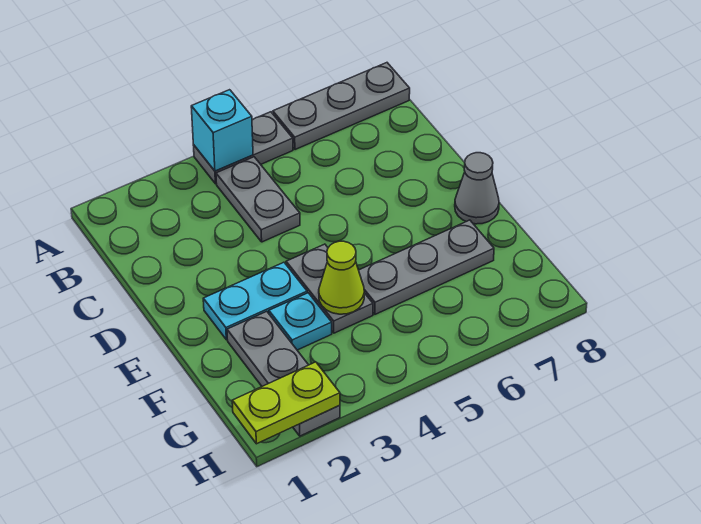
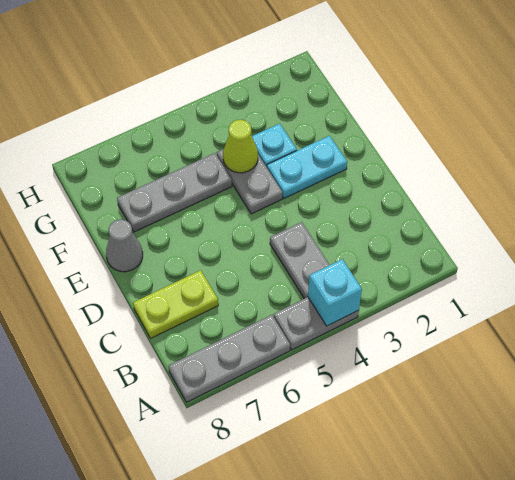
grey 1x3 plate [227,311,340,436] -> none
lime 1x2 plate [232,362,340,444] -> lime 1x2 plate moved to [133,270,218,338]

